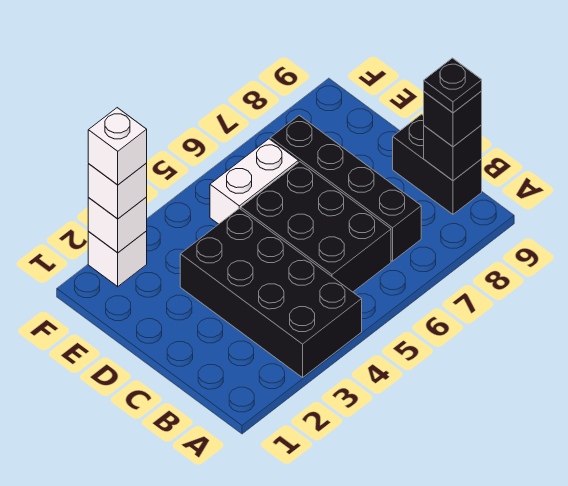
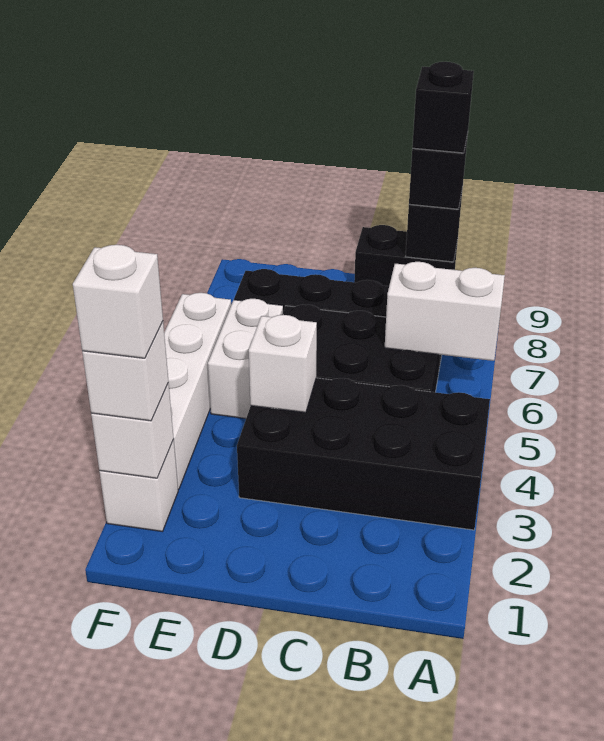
none -> white 1x2 brick [385,262,505,361]
black 1x1 plate [424,58,482,113] -> black 1x1 brick [412,62,474,153]
none -> white 1x1 brick [249,315,317,413]
none -> white 1x4 brick [164,293,231,489]

